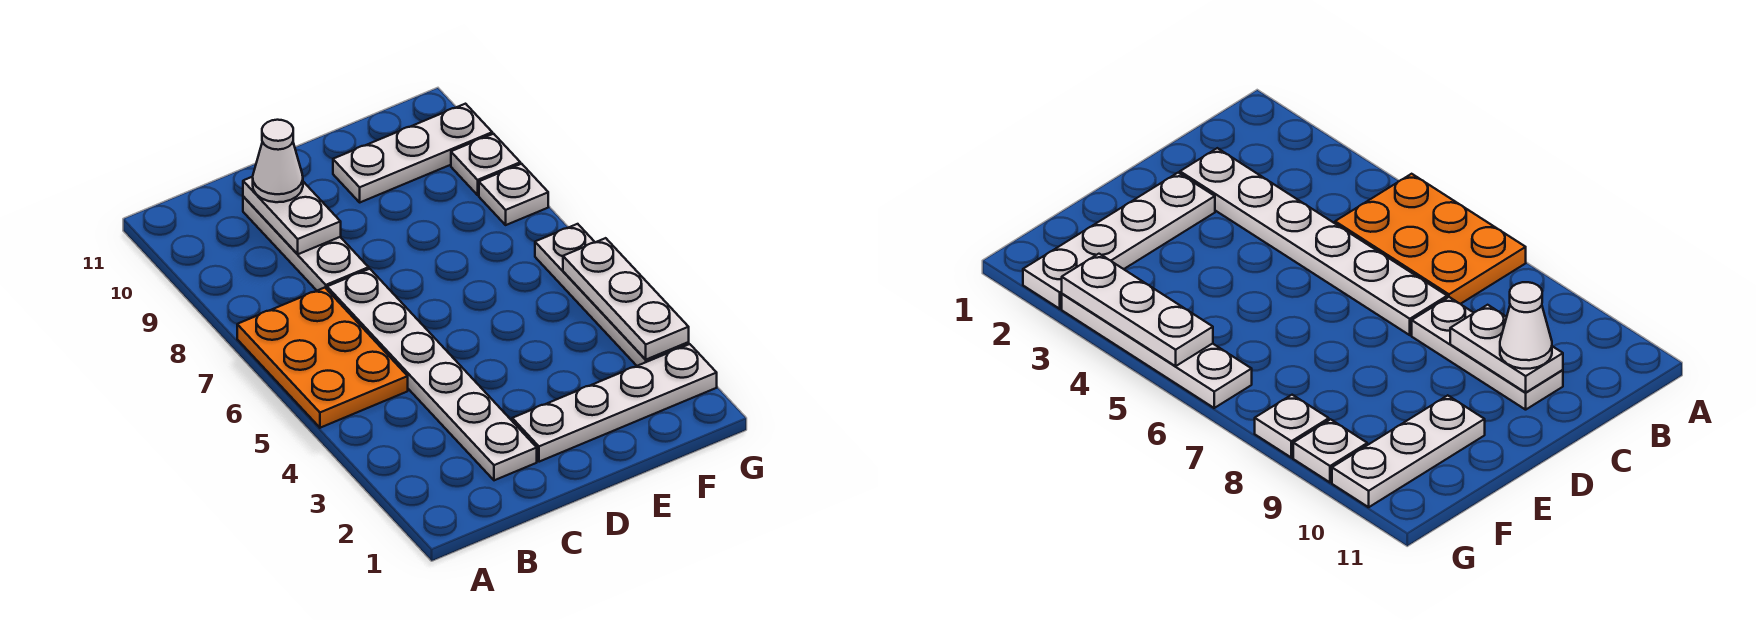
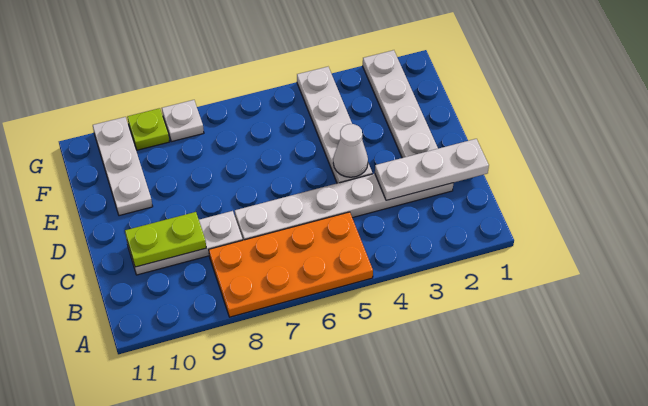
orange 2x3 plate [237,288,408,428] -> orange 2x4 plate [209,212,373,317]
white 1x2 plate [243,177,341,254] -> lime 1x2 plate [125,212,206,267]
white 1x1 cone [253,120,303,202] -> white 1x1 cone moved to [333,124,368,177]
white 1x4 plate [535,224,689,366] -> white 1x4 plate turned to [297,67,372,183]
white 1x3 plate [563,238,689,360] -> white 1x3 plate moved to [375,139,489,200]
white 1x1 plate [451,134,520,195] -> lime 1x1 plate [127,108,170,150]

